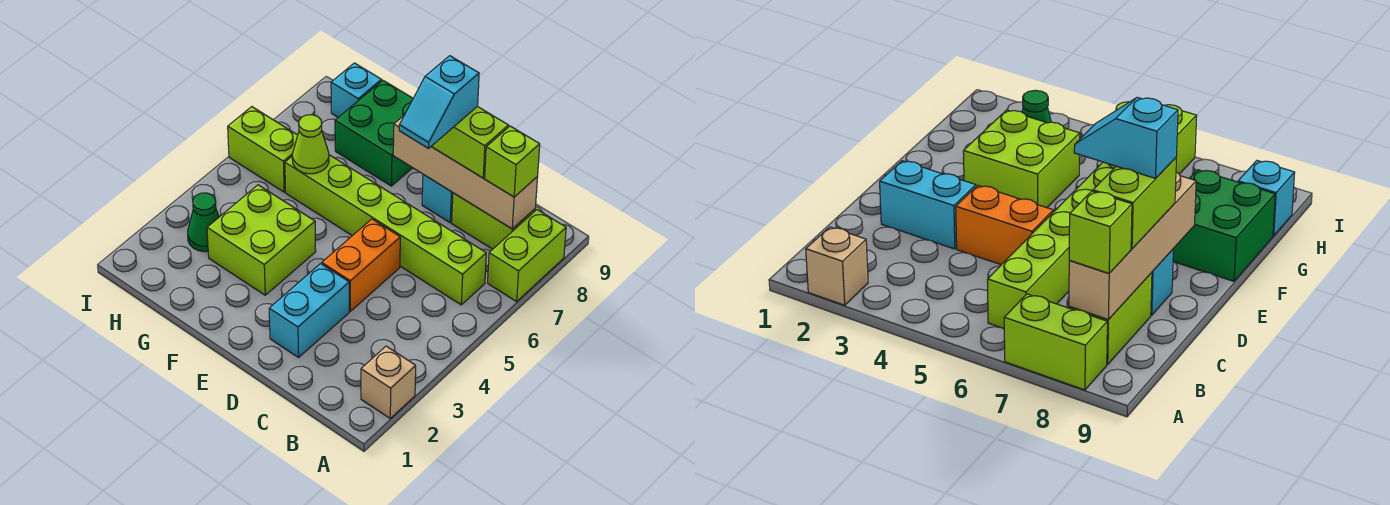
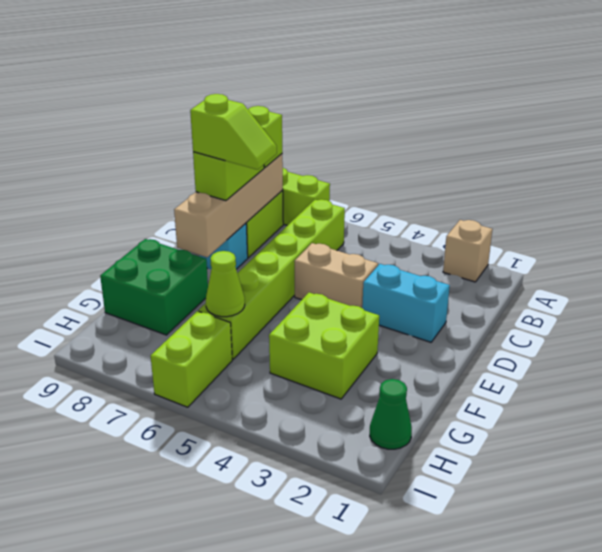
orange 1x2 brick [322,219,400,311] -> tan 1x2 brick [294,243,378,308]
cyan 1x2 slope [399,56,479,148] -> lime 1x2 slope [190,94,277,170]
green 1x1 cone [188,193,219,252] -> green 1x1 cone moved to [370,379,412,449]
cyan 1x1 brick [331,63,382,117] -> none

